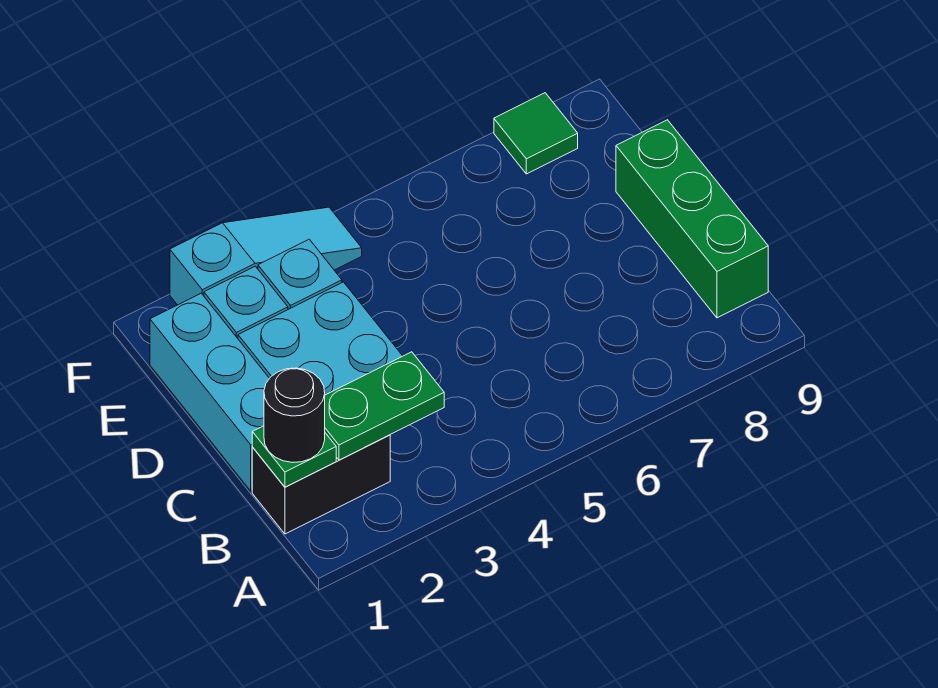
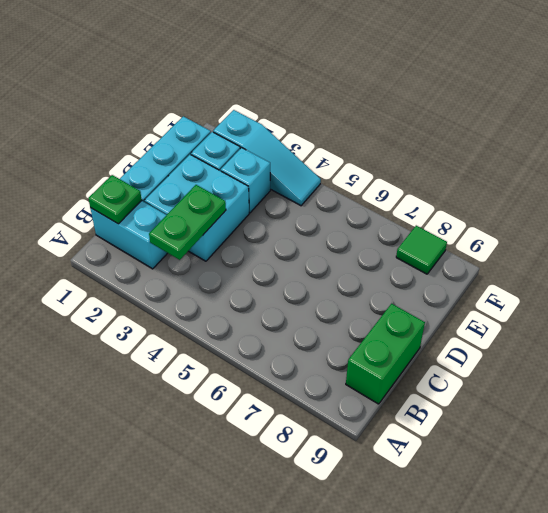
black 1x2 brick [252,435,390,534] -> cyan 1x2 brick [90,201,167,269]
black 1x1 round brick [264,368,325,462] -> none
green 1x2 plate [325,352,444,460] -> green 1x2 plate turned to [149,185,226,260]
green 1x3 brick [616,120,768,318] -> green 1x2 brick [346,304,425,404]

